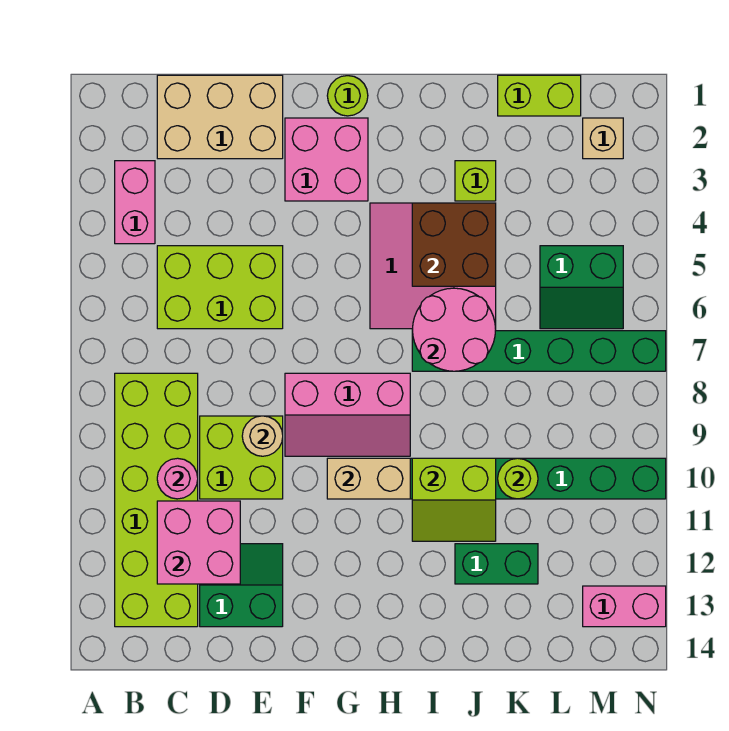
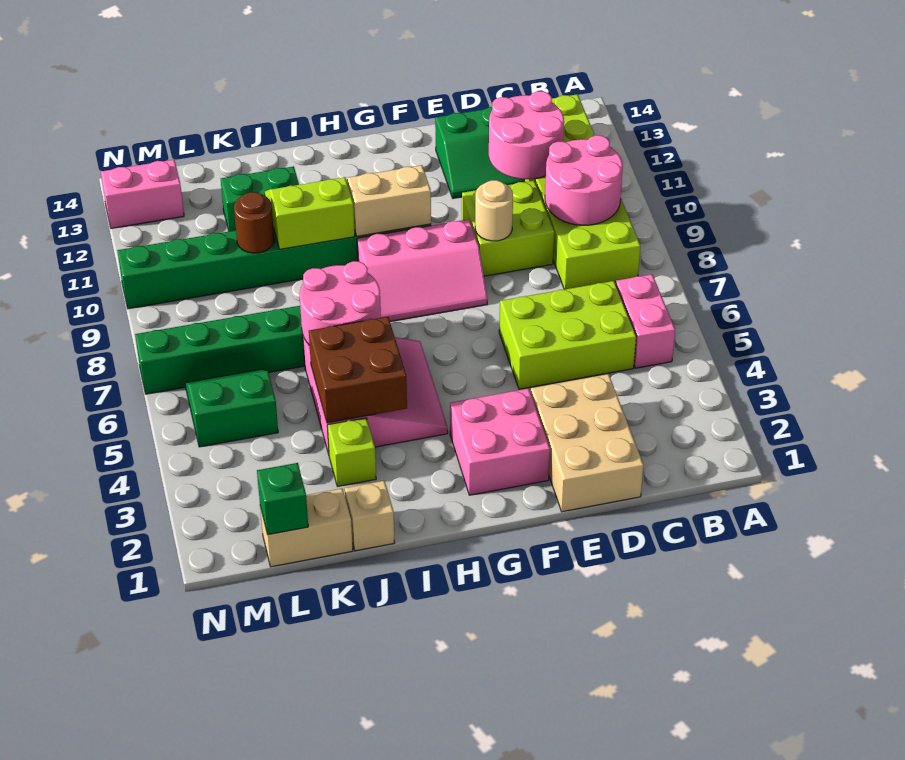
pink 1x2 brick [115,161,155,244] -> pink 1x2 brick moved to [616,274,675,368]
tan 2x3 brick [157,75,283,159] -> tan 2x3 brick turned to [531,374,644,512]
pink 1x1 round brick [157,458,198,499] -> pink 2x2 round brick [545,135,623,225]
pink 2x2 brick [157,501,240,584] -> pink 2x2 round brick [489,91,564,179]
pink 2x3 slope [285,373,410,456] -> pink 2x3 slope turned to [357,219,488,321]
lime 1x1 round brick [327,76,368,116] -> none
lime 1x2 brick [498,75,581,116] -> tan 1x2 brick [260,489,353,567]
lime 1x1 round brick [498,458,538,499] -> brown 1x1 round brick [234,192,274,253]
none -> green 1x1 brick [257,463,308,535]
tan 1x1 brick [583,118,623,159] -> tan 1x1 brick moved to [345,481,395,551]

